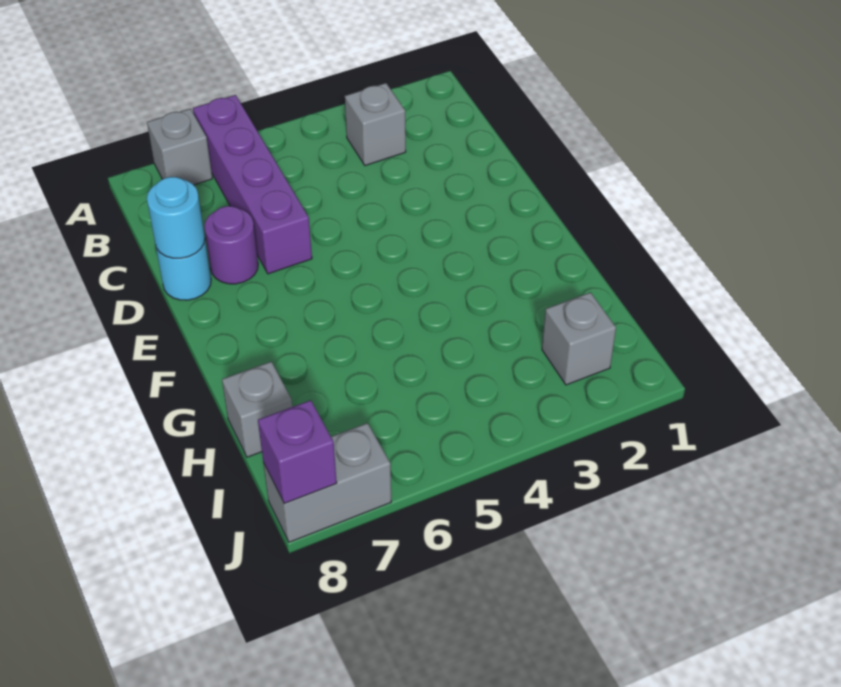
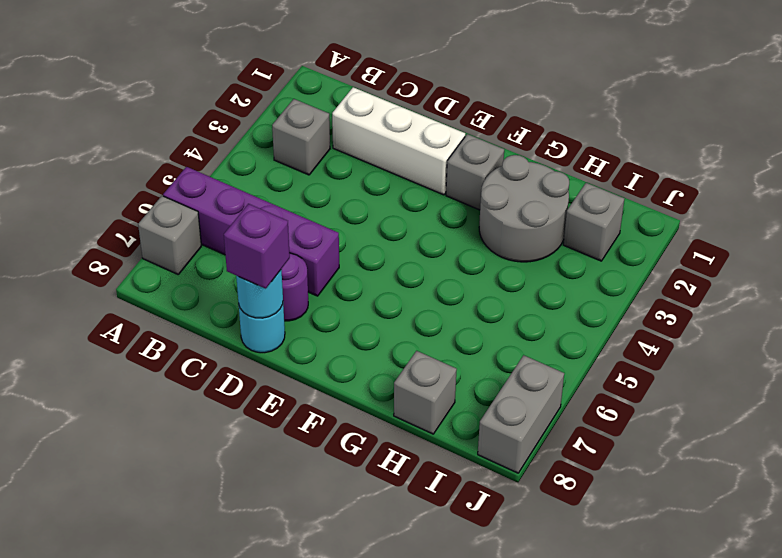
none -> white 1x3 brick [332,87,465,195]
none -> grey 1x1 brick [446,134,504,210]
none -> grey 2x2 round brick [479,155,569,262]
purple 1x1 brick [258,400,337,504] -> purple 1x1 brick moved to [224,204,290,289]

